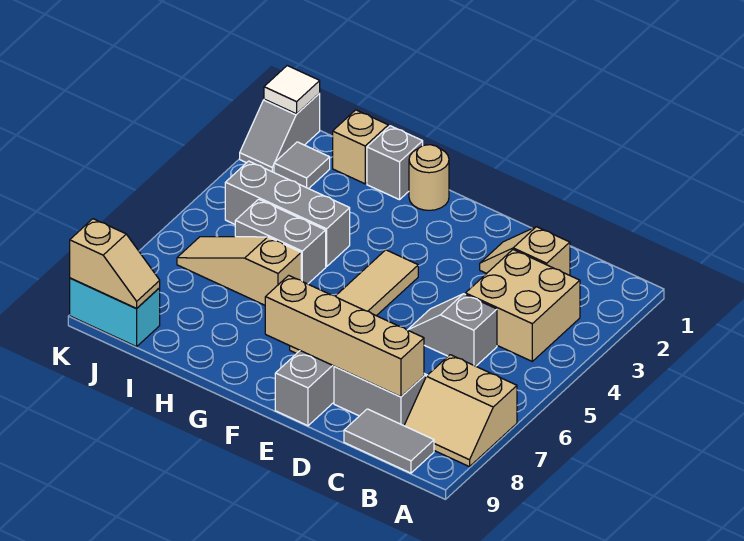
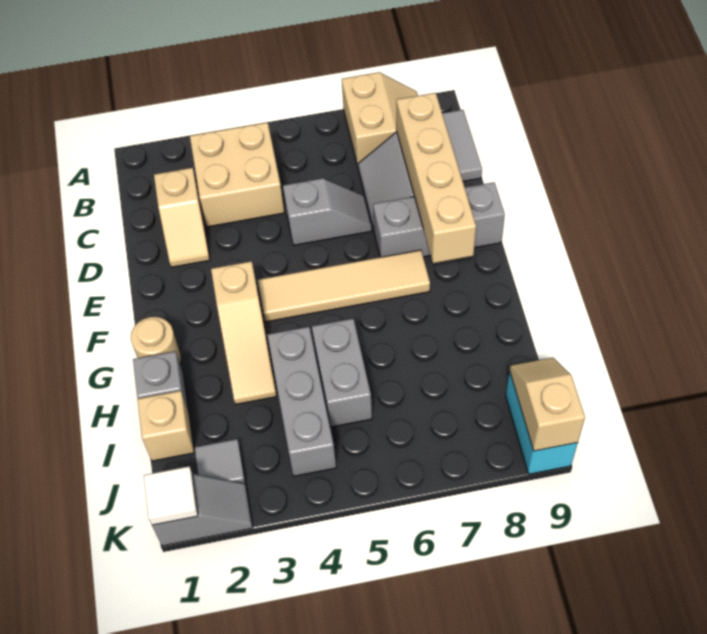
grey 1x2 slope [408,294,497,366] -> grey 1x2 slope turned to [283,178,372,245]
tan 1x3 slope [177,237,301,305] -> tan 1x3 slope moved to [211,261,276,404]

